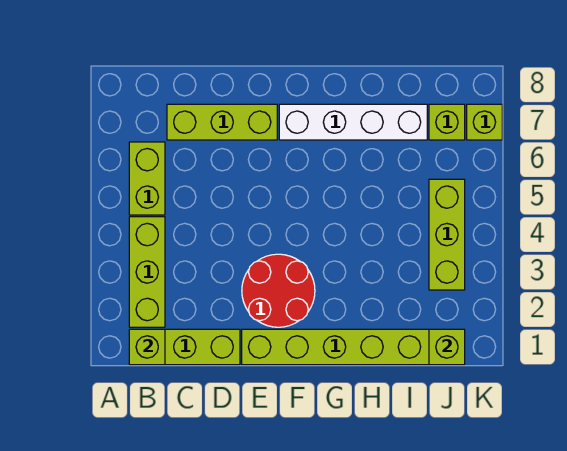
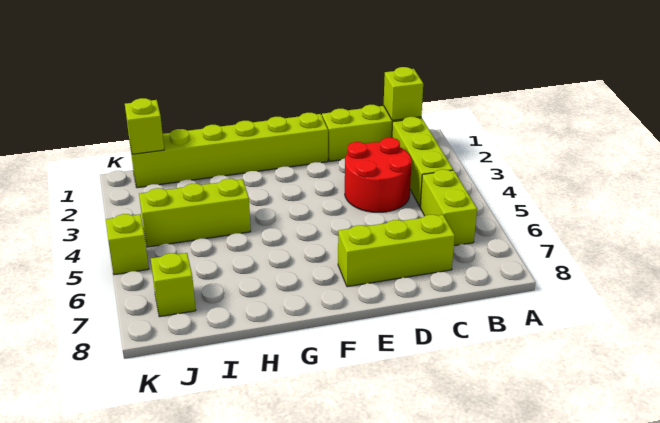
red 2x2 round brick [242,254,315,327] -> red 2x2 round brick moved to [345,138,412,212]
white 1x4 brick [279,104,427,140] -> none
lime 1x3 brick [429,179,465,290] -> lime 1x3 brick turned to [139,179,251,247]
lime 1x1 brick [467,104,502,140] -> lime 1x1 brick moved to [106,214,149,275]

